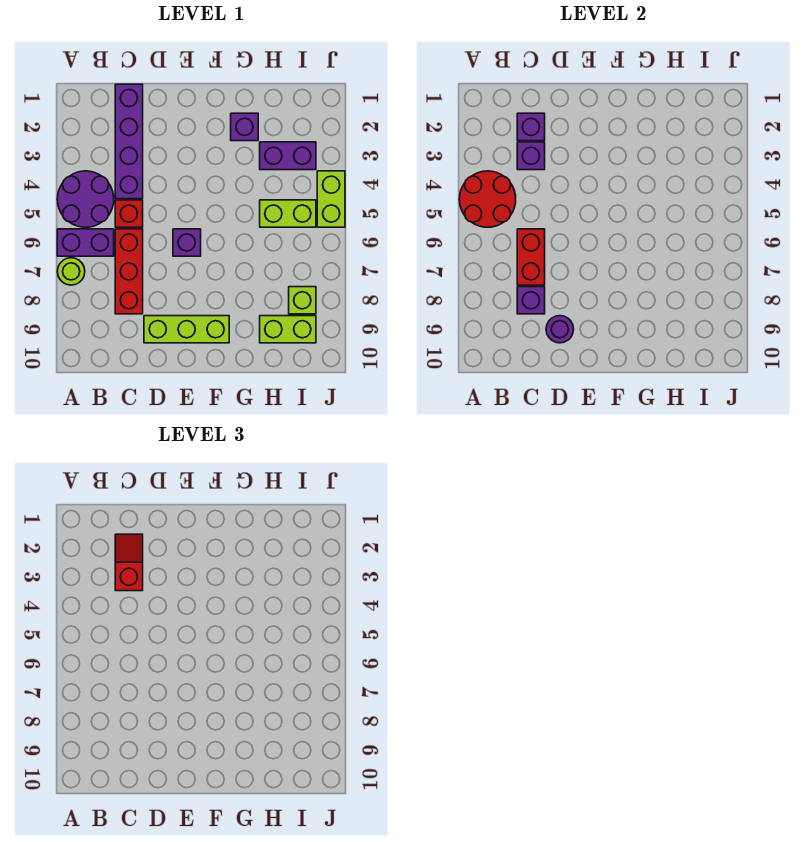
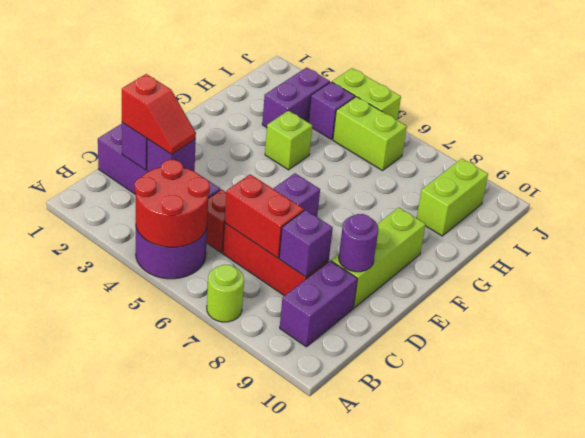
purple 1x2 brick [57,229,114,256] -> purple 1x2 brick moved to [280,261,357,347]
red 1x2 slope [115,534,143,591] -> red 1x2 slope turned to [122,74,196,154]
purple 1x1 brick [231,113,258,141] -> purple 1x1 brick moved to [308,82,355,139]
lime 1x2 brick [260,200,316,227] -> lime 1x2 brick turned to [333,97,407,170]
lime 1x1 brick [289,287,316,314] -> lime 1x1 brick moved to [265,111,312,170]

